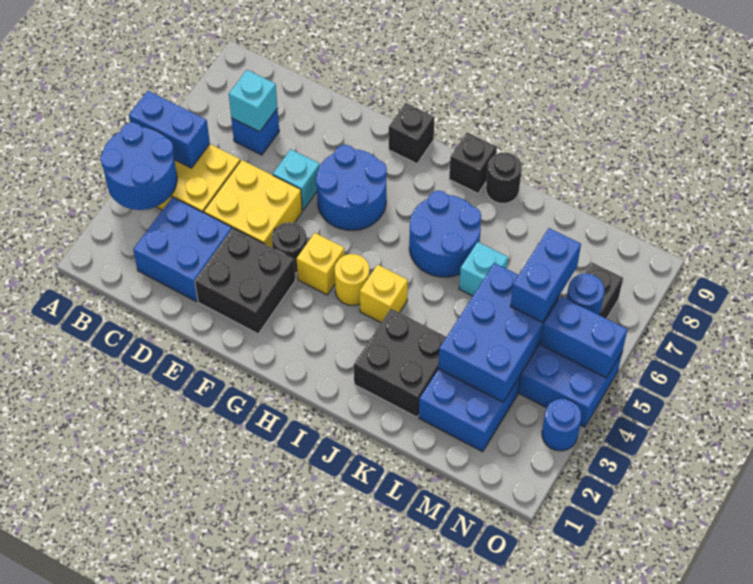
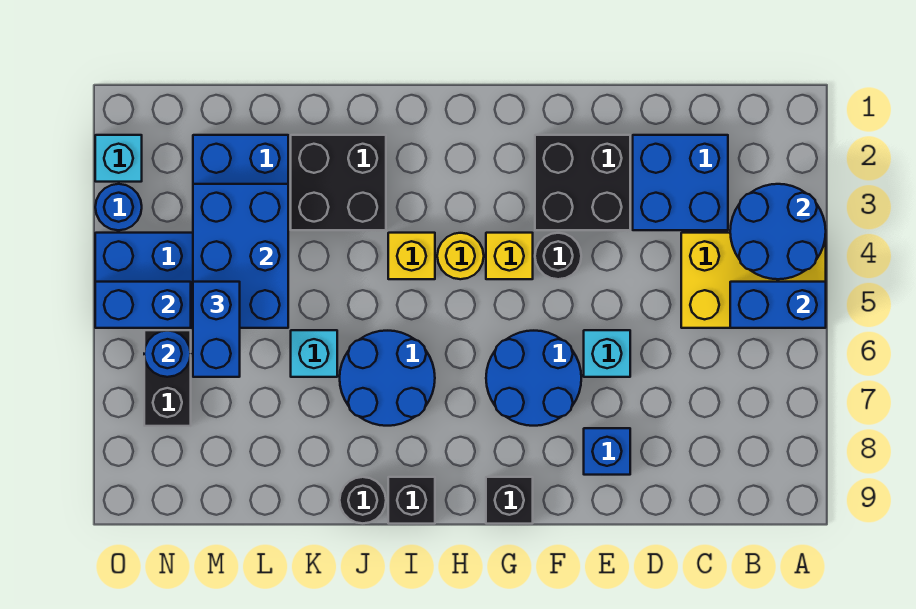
blue 1x1 brick [231,108,279,155] -> blue 1x1 brick moved to [584,428,630,475]
cyan 1x1 brick [229,70,278,132] -> cyan 1x1 brick moved to [95,135,142,182]
yellow 2x2 brick [204,160,302,248] -> none

